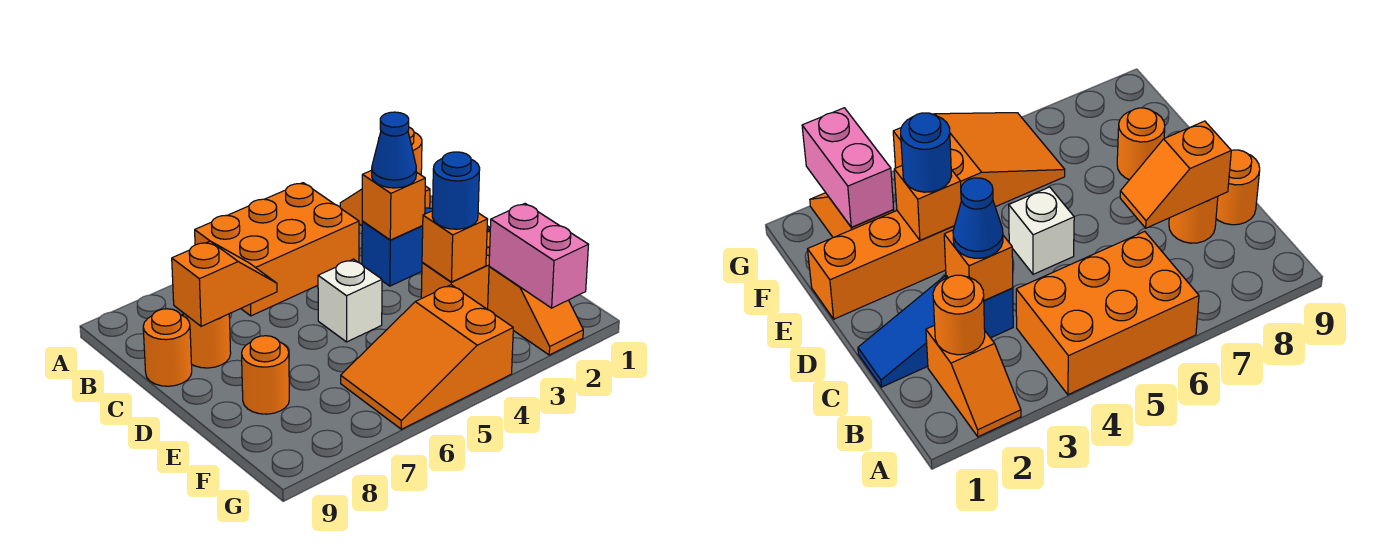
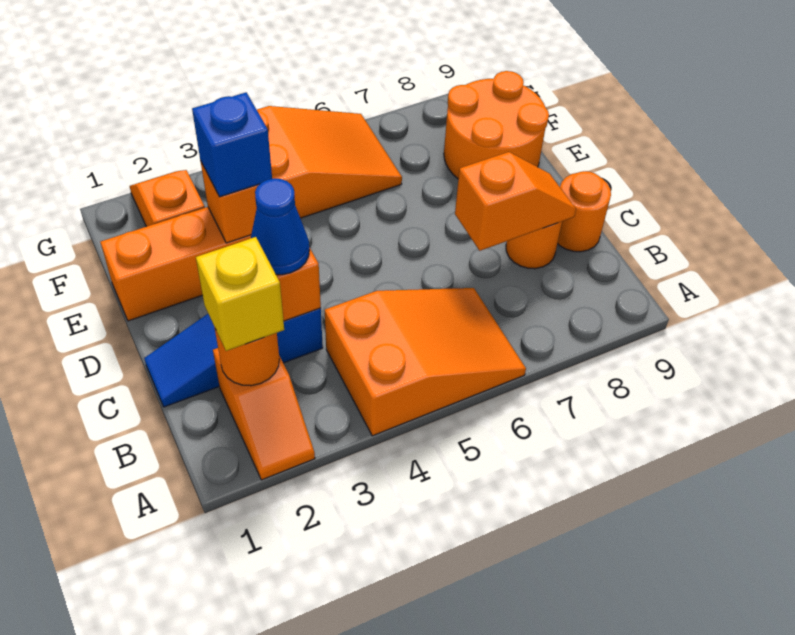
orange 2x3 brick [195,183,359,316] -> orange 2x3 slope [325,288,526,436]
none -> yellow 1x1 brick [196,237,284,351]
orange 1x2 slope [172,241,277,326] -> orange 1x2 slope turned to [455,152,576,251]
white 1x1 brick [318,259,382,342] -> none
blue 1x1 round brick [432,152,480,229] -> blue 1x1 brick [192,92,272,197]
orange 1x1 round brick [242,336,289,414] -> orange 2x2 round brick [444,71,549,179]
pink 1x2 brick [489,204,588,308] -> none

